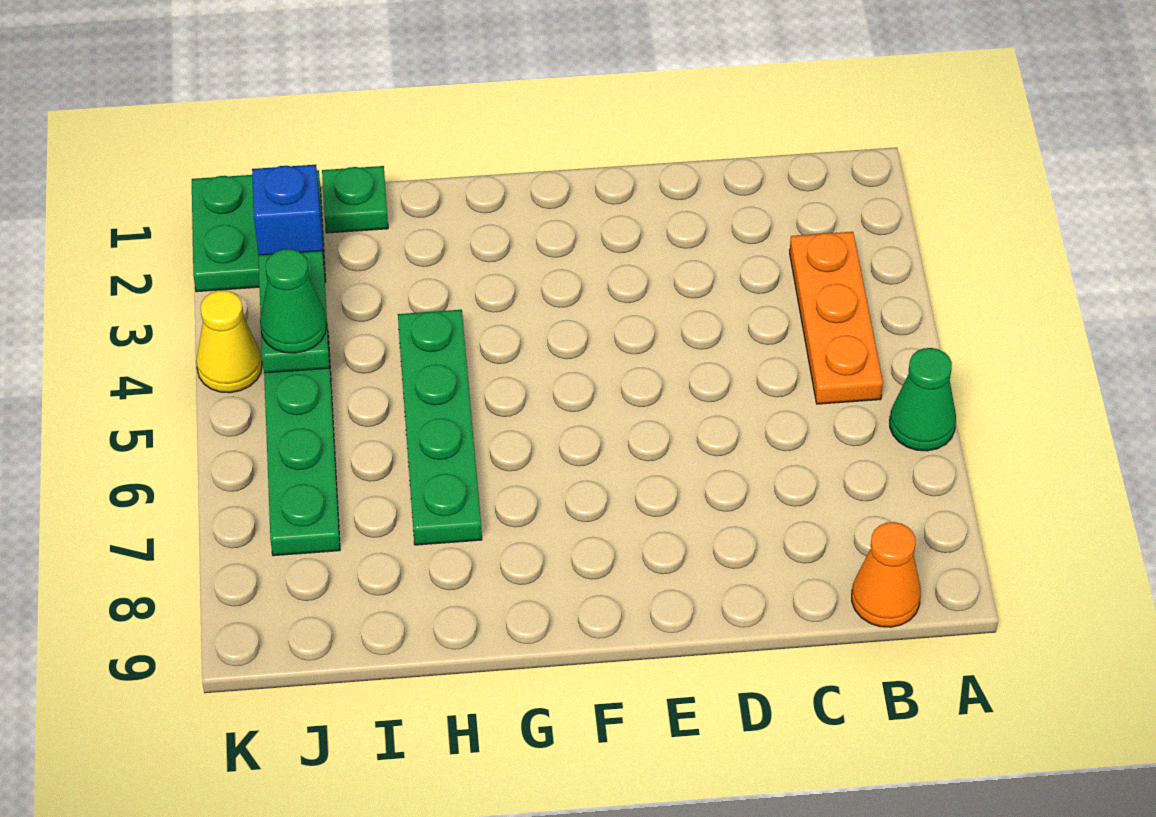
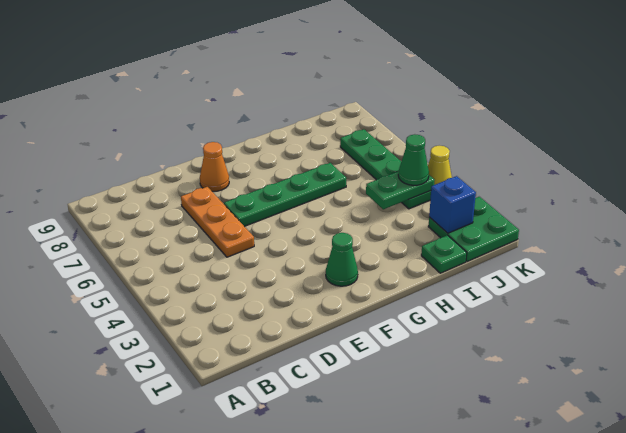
green 1x1 cone [890,348,956,451] -> green 1x1 cone moved to [326,233,358,286]
orange 1x3 plate [790,232,883,404] -> orange 1x3 plate moved to [181,187,254,257]
orange 1x1 cone [852,522,921,627] -> orange 1x1 cone moved to [200,142,229,191]
green 1x4 plate [398,310,482,545] -> green 1x4 plate turned to [224,163,346,227]
green 1x2 plate [258,251,329,373] -> green 1x2 plate turned to [366,171,435,209]

